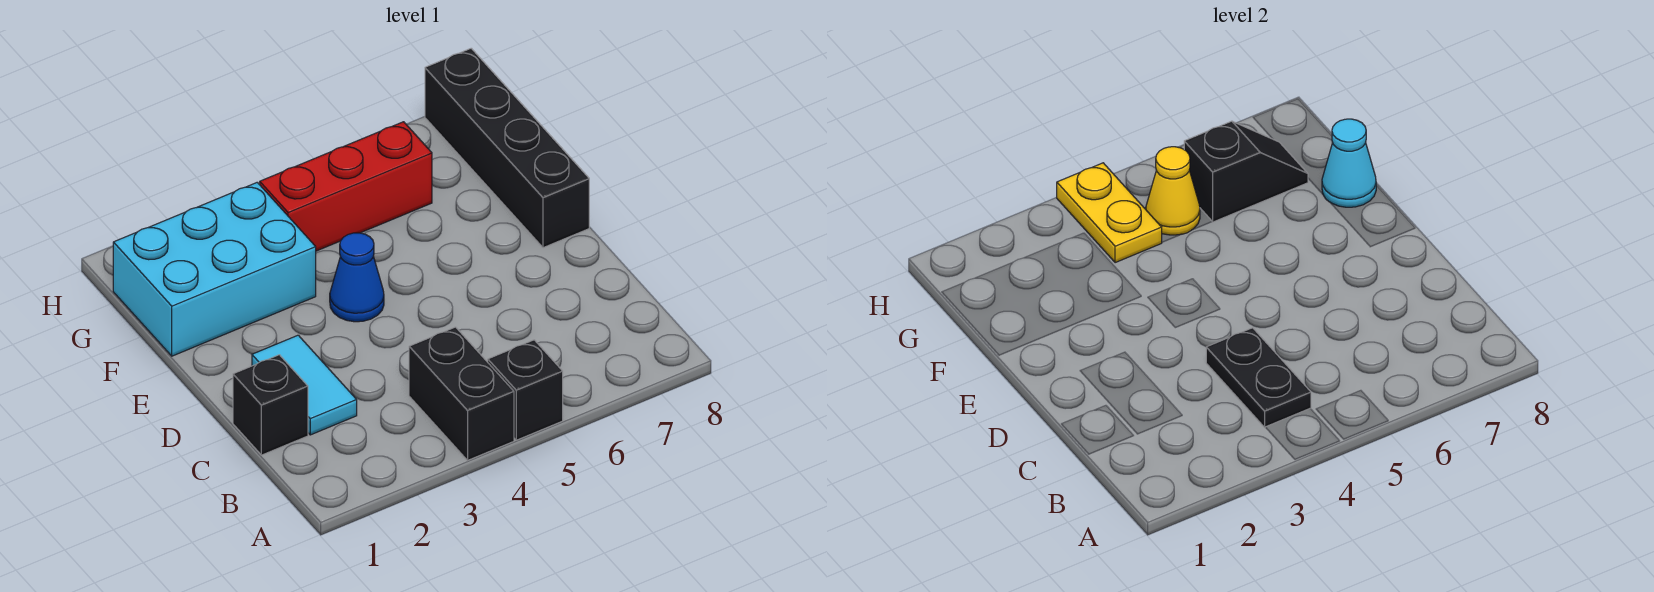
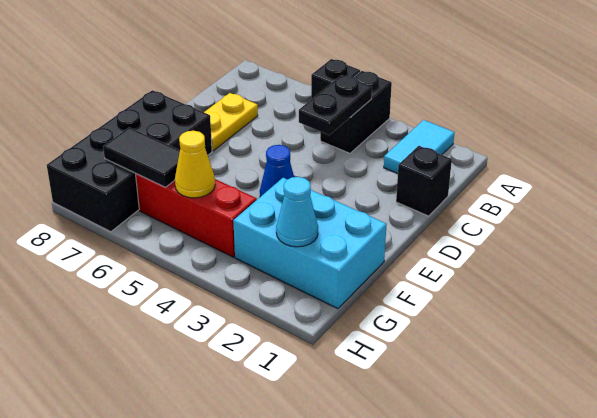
cyan 1x2 tile [252,335,357,435] -> cyan 1x2 tile moved to [384,120,455,174]
black 1x4 brick [425,48,589,248] -> black 2x4 brick [47,90,212,232]
cyan 1x1 cone [1322,119,1376,207] -> cyan 1x1 cone moved to [276,177,318,247]
yellow 1x2 plate [1057,163,1162,263] -> yellow 1x2 plate moved to [204,93,258,151]
black 1x2 slope [1184,121,1308,222] -> black 1x2 tile [103,127,180,187]

